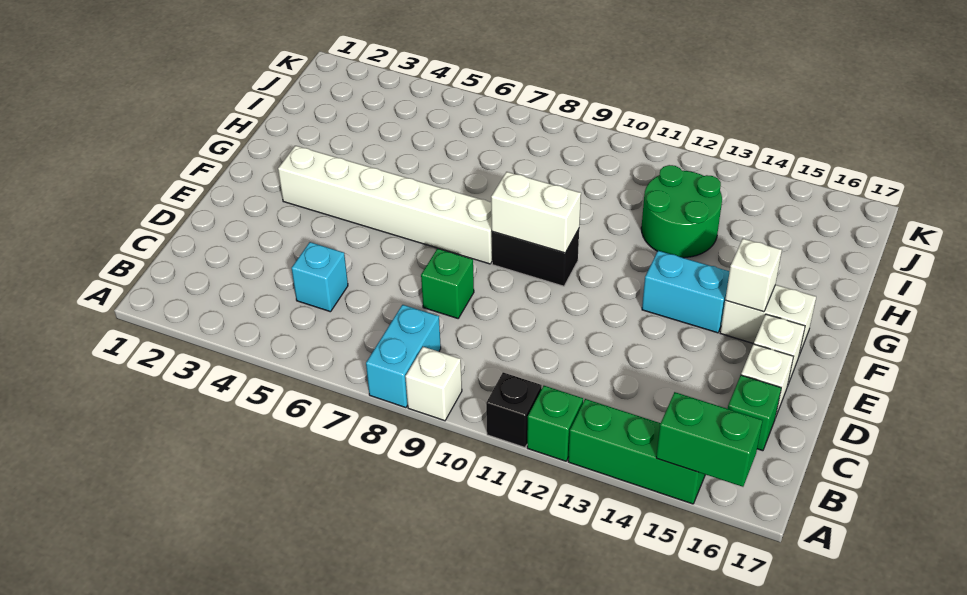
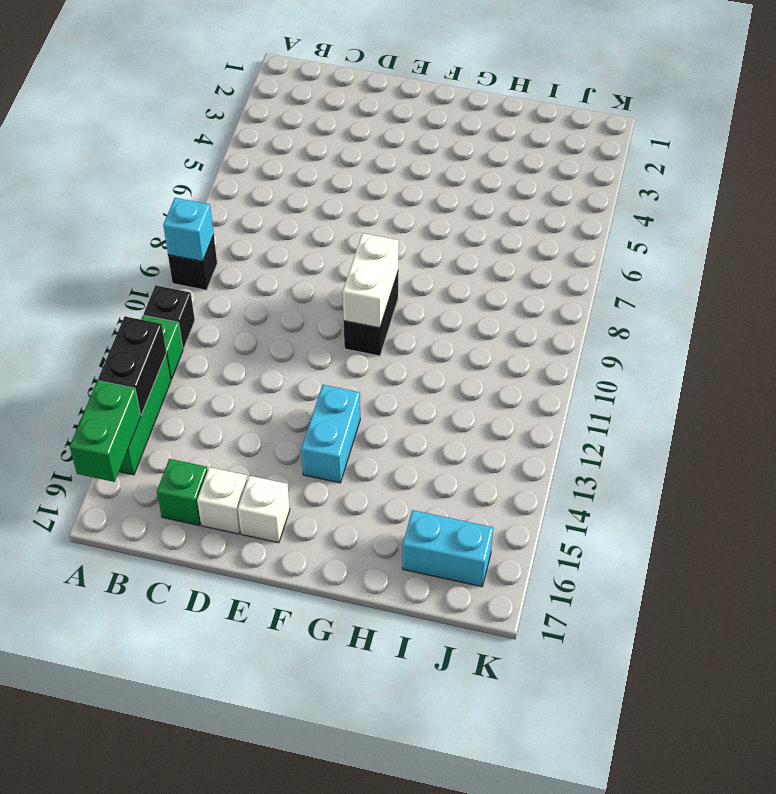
cyan 1x2 brick [366,305,441,408] -> cyan 1x2 brick moved to [402,510,493,587]
white 1x1 brick [405,347,462,421] -> black 1x1 brick [168,235,217,290]
none -> black 1x2 brick [98,316,166,415]
cyan 1x1 brick [292,242,348,312] -> cyan 1x1 brick moved to [163,198,214,261]
green 1x1 brick [421,249,474,318] -> none
white 1x6 brick [278,146,492,264] -> none
white 1x2 brick [720,285,816,355] -> none
white 1x1 brick [725,239,782,312] -> none
green 2x2 round brick [641,165,722,258] -> none

